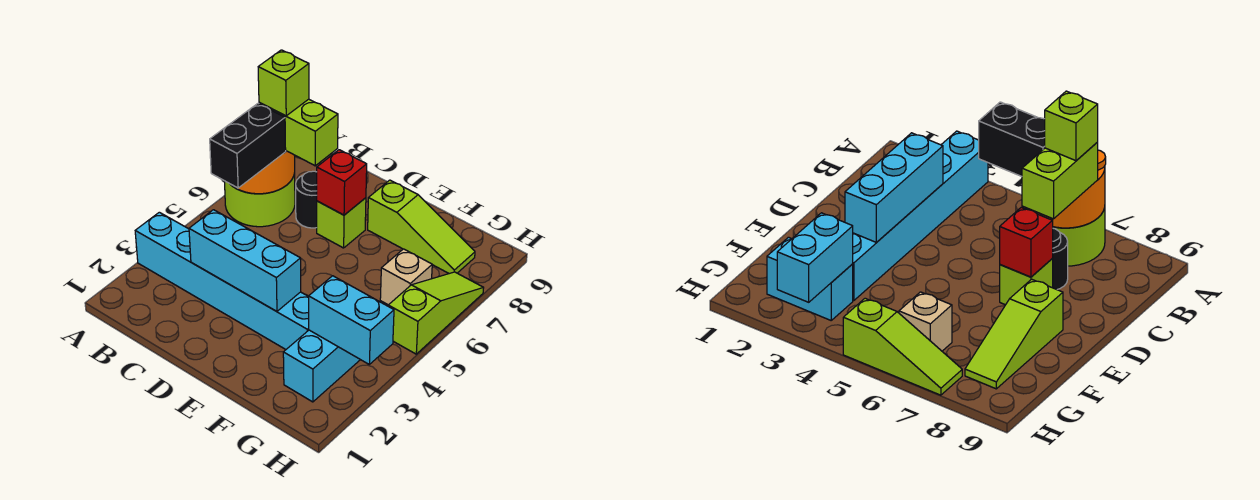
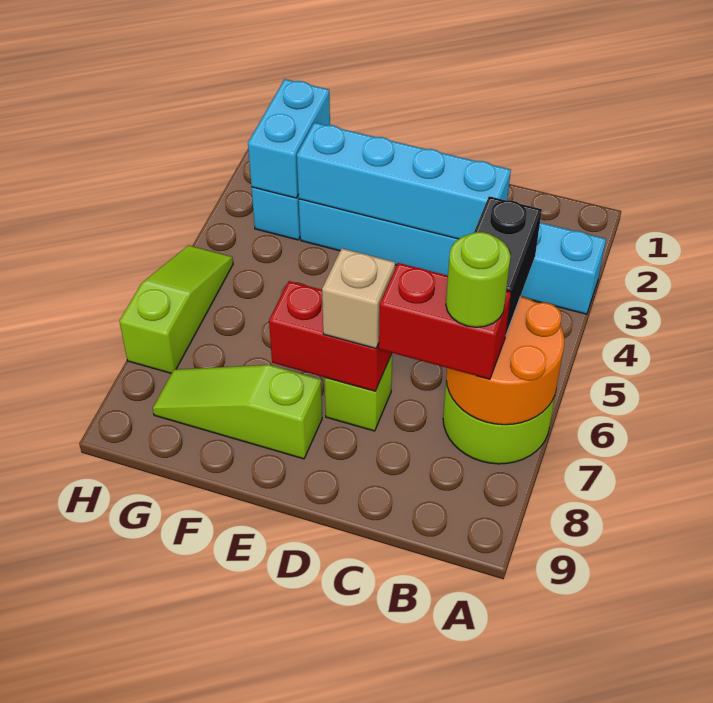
lime 1x2 brick [259,99,338,166] -> red 1x2 brick [379,263,511,379]
lime 1x1 brick [258,50,309,116] -> lime 1x1 round brick [446,232,511,327]
cyan 1x3 brick [189,210,301,311] -> cyan 1x4 brick [297,123,511,239]
black 1x1 round brick [296,171,317,228] -> none
red 1x1 brick [317,150,367,215] -> red 1x2 brick [269,281,392,391]
cyan 1x2 brick [309,276,394,364] -> cyan 1x2 brick turned to [248,79,330,198]
tan 1x1 brick [380,249,432,305] -> tan 1x1 brick moved to [322,248,395,348]
lime 1x3 slope [388,272,483,354] -> lime 1x3 slope turned to [120,245,233,373]

